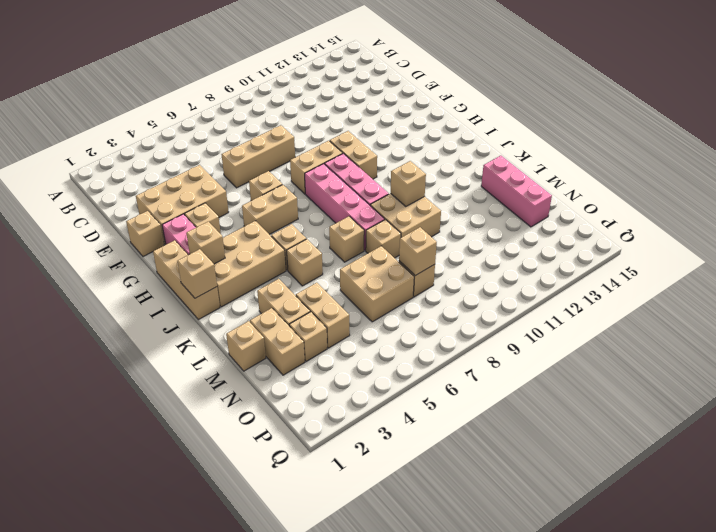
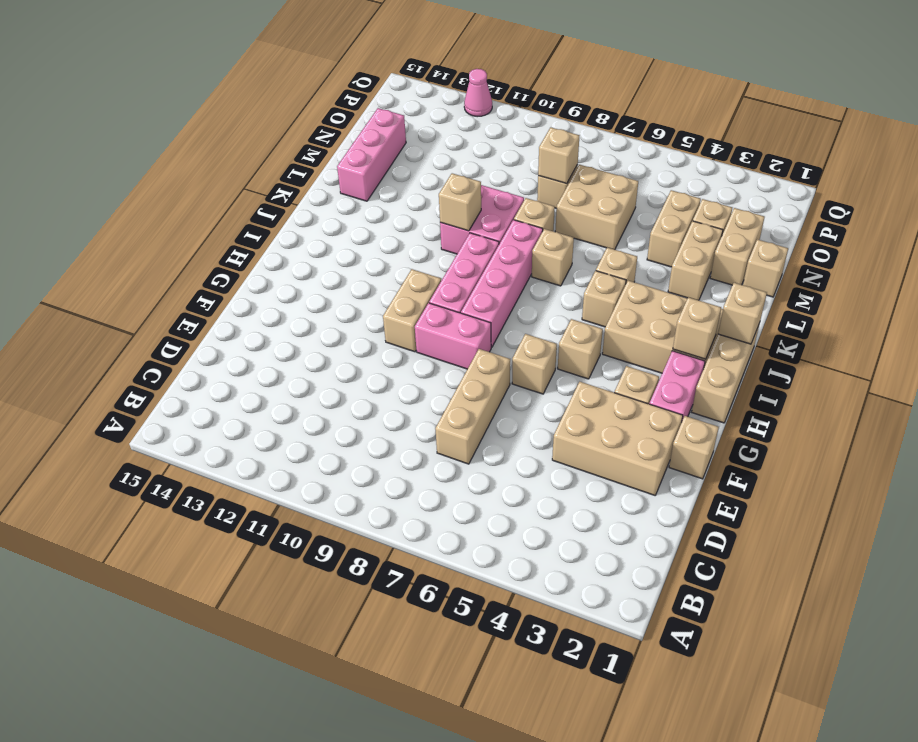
tan 1x3 brick [221,125,295,188] -> tan 1x3 brick turned to [435,349,510,464]
tan 1x2 brick [290,141,343,194] -> pink 1x2 brick [415,303,491,369]
tan 1x2 brick [242,185,298,234] -> tan 1x1 brick [558,319,603,379]
tan 2x2 brick [370,194,441,238] -> pink 2x2 brick [440,185,524,254]
none -> pink 1x1 cone [464,69,492,117]

